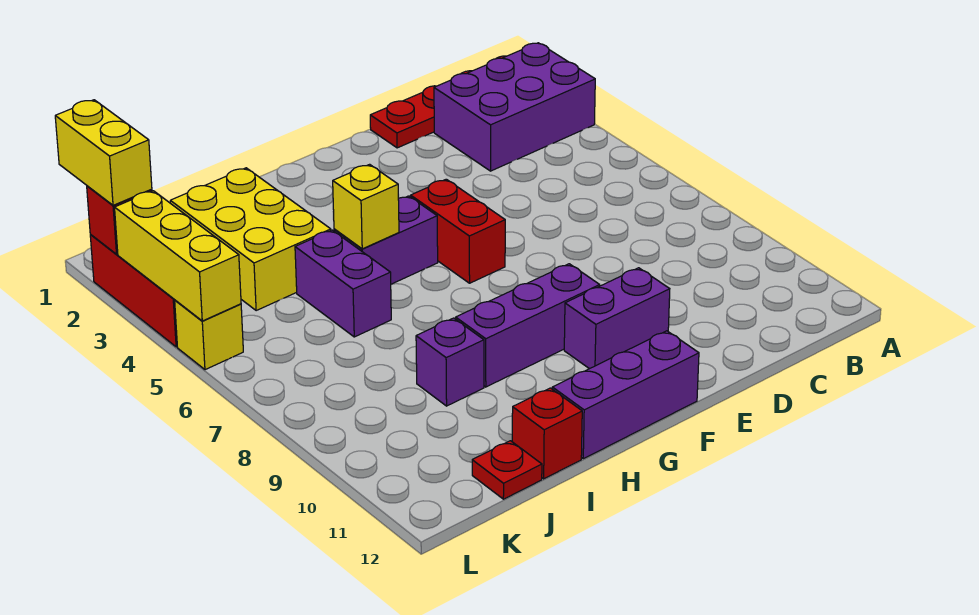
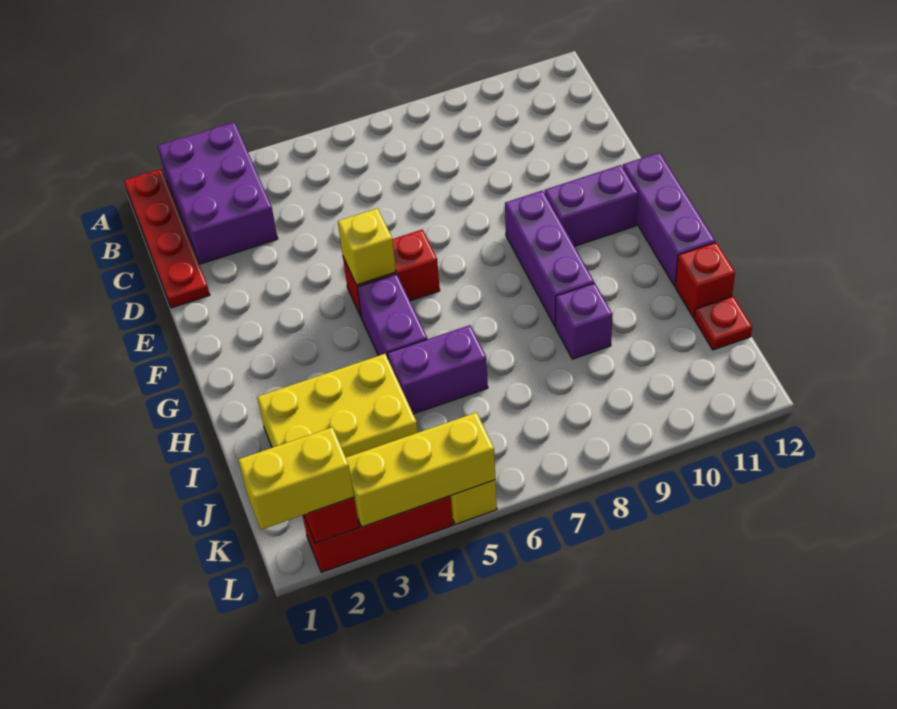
purple 1x2 brick [564,268,670,369] -> purple 1x2 brick turned to [545,165,638,246]
yellow 1x1 brick [333,164,399,249] -> yellow 1x1 brick moved to [338,208,396,285]

